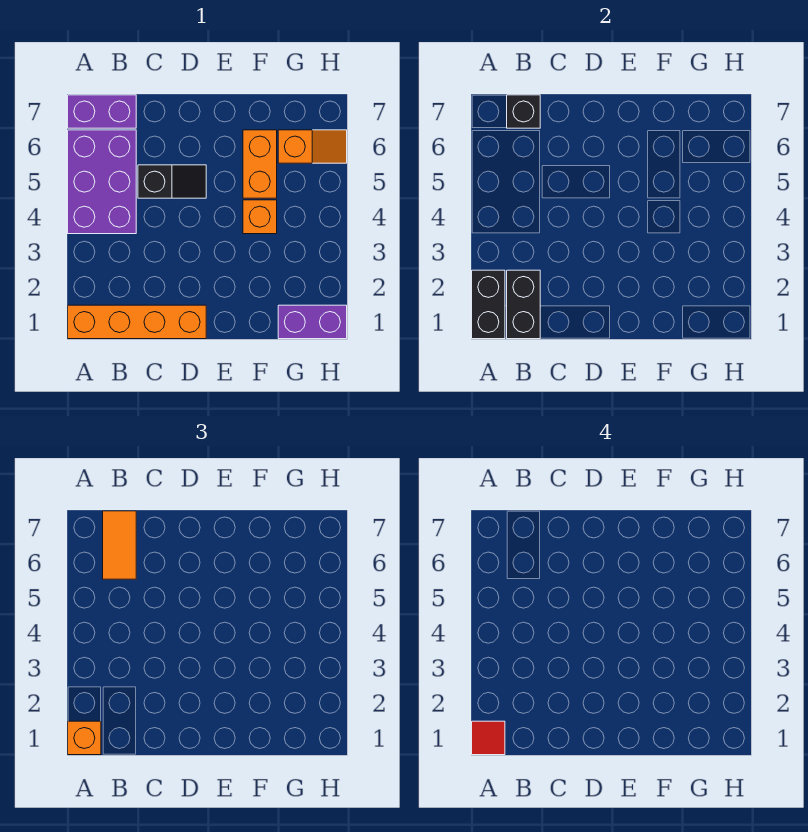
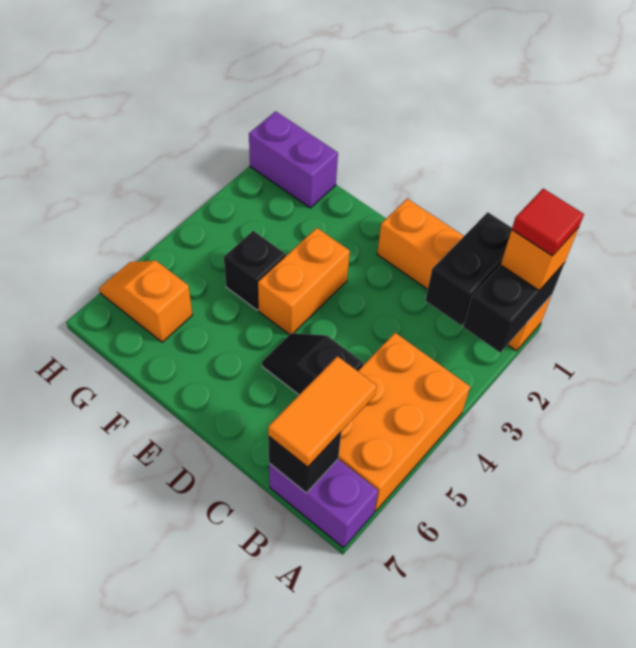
purple 2x3 brick [68,130,136,234] -> orange 2x3 brick [338,333,470,512]
orange 1x1 brick [243,200,277,234] -> black 1x1 brick [224,231,286,310]
orange 1x2 brick [243,130,277,198] -> orange 1x2 brick moved to [258,228,350,335]

